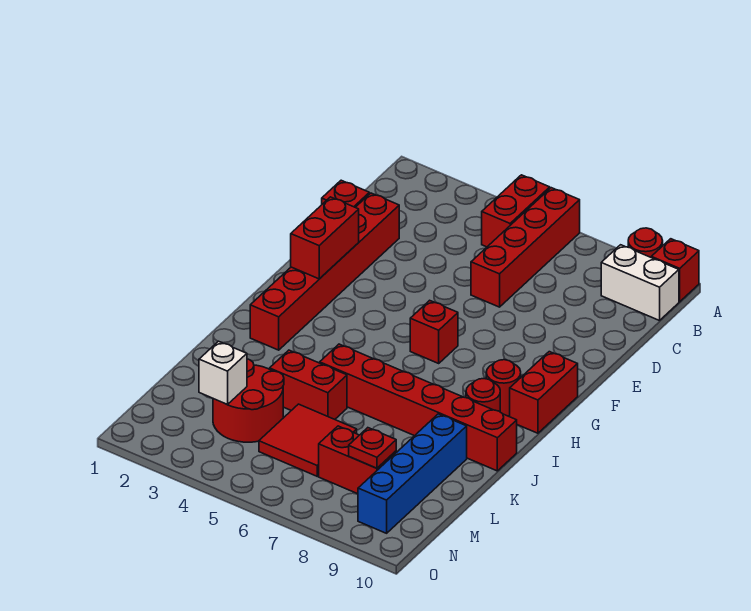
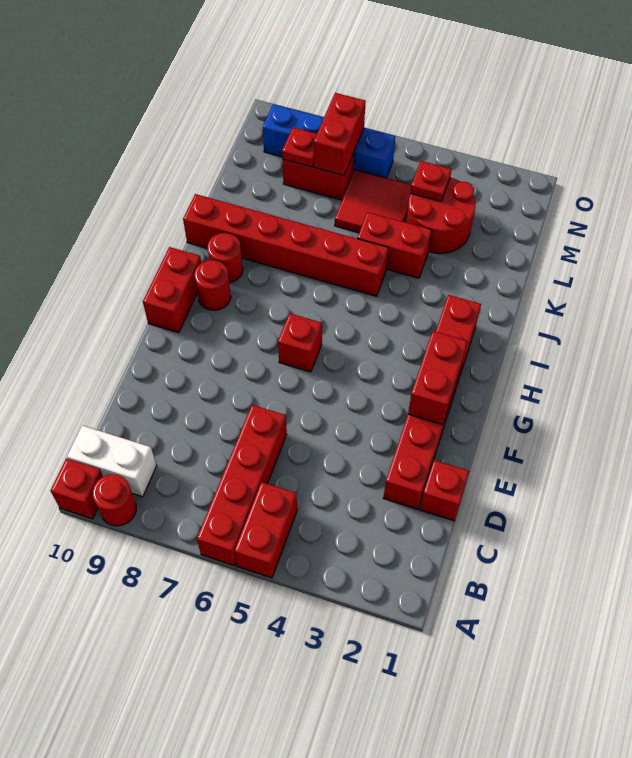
blue 1x4 brick [358,414,467,533] -> blue 1x4 brick turned to [263,104,395,178]
white 1x1 brick [199,341,247,404] -> none
none -> red 1x1 plate [411,161,452,201]
none -> red 1x2 brick [314,93,366,176]

